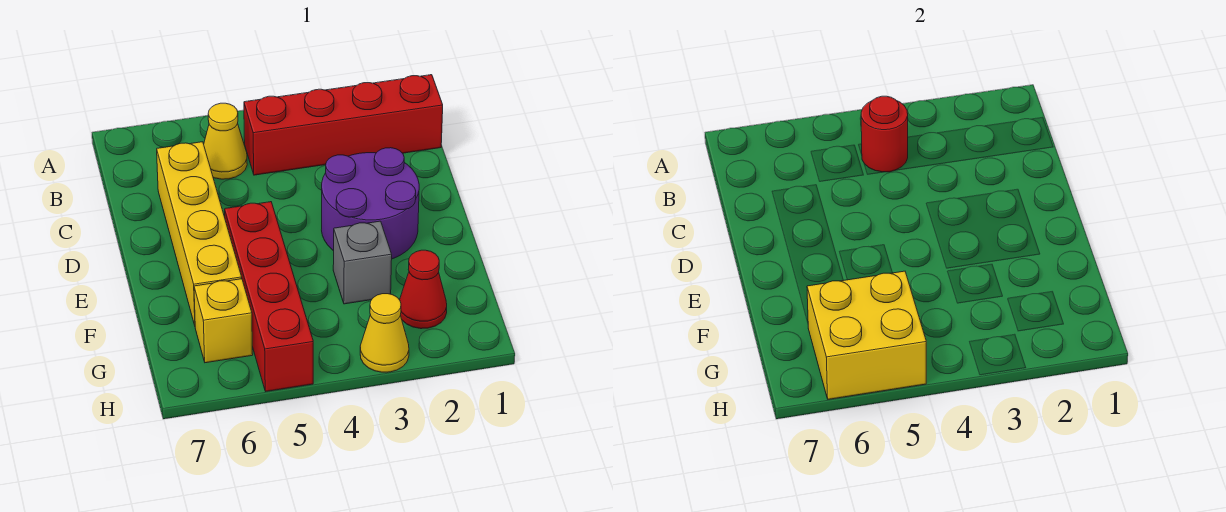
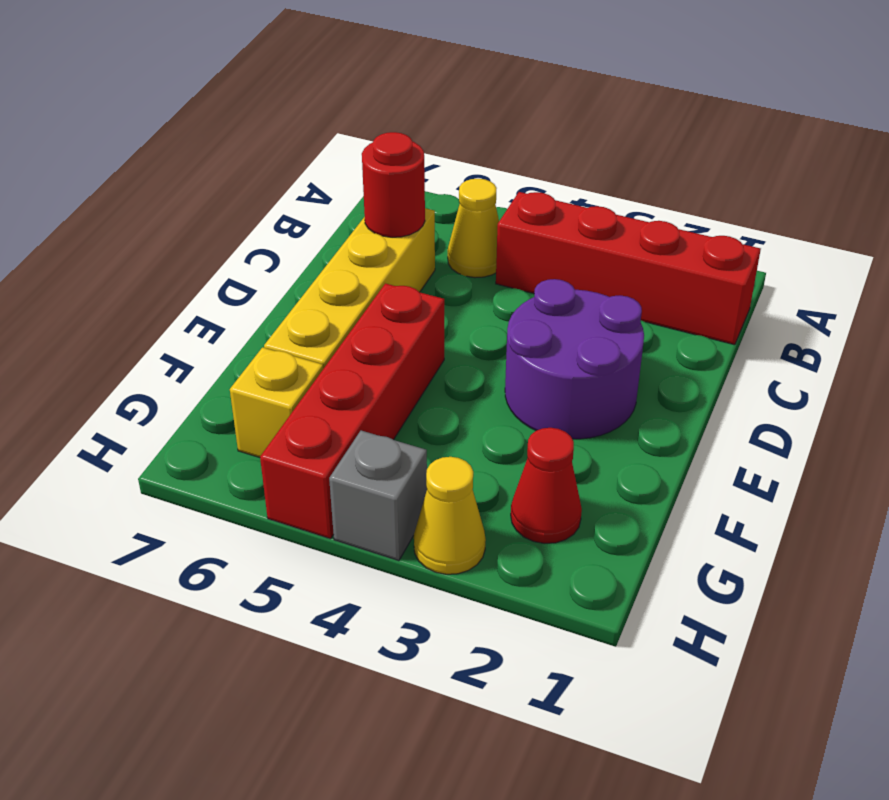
red 1x1 round brick [861,96,908,172] -> red 1x1 round brick moved to [362,132,425,237]
grey 1x1 brick [333,221,392,304] -> grey 1x1 brick moved to [329,431,427,561]
yellow 2x2 brick [807,271,926,399] -> none

